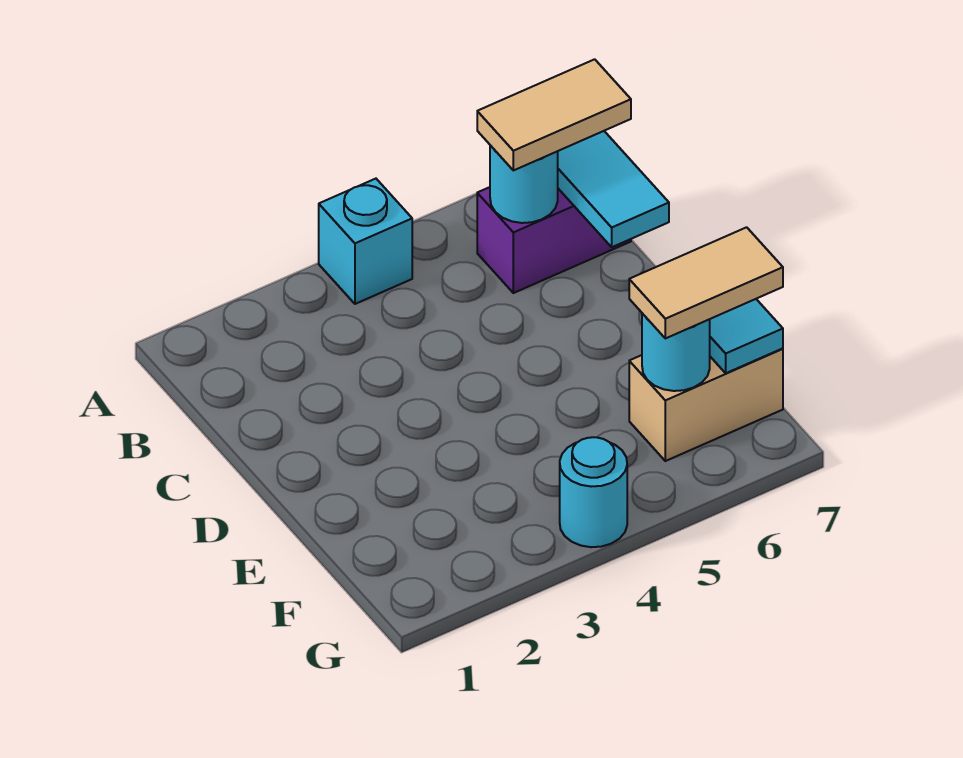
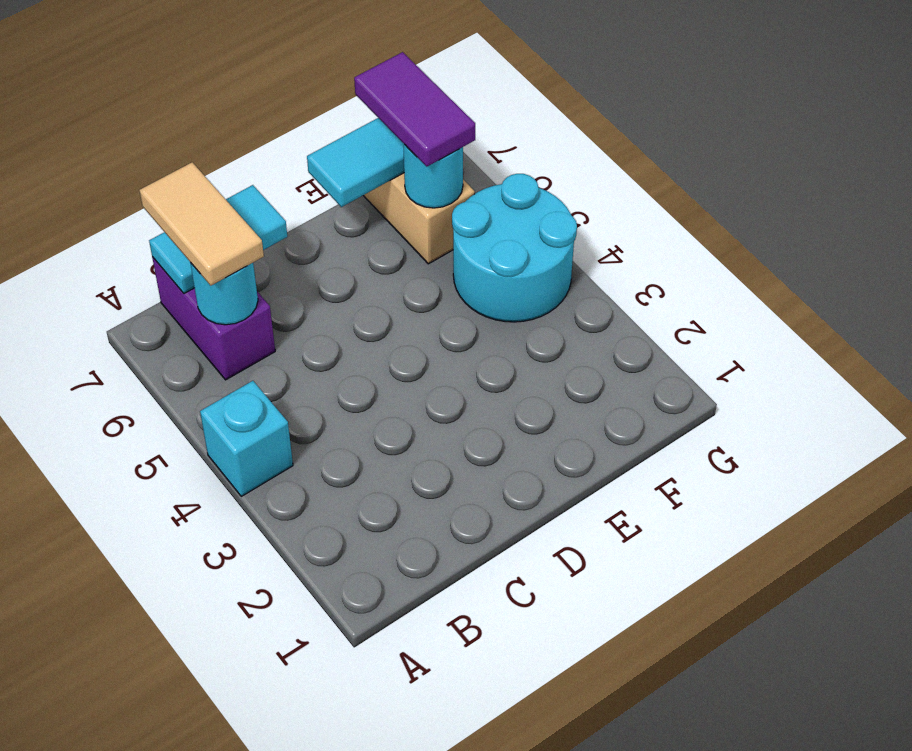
tan 1x2 tile [629,227,783,338] -> purple 1x2 tile [354,52,475,166]
cyan 1x1 round brick [560,437,627,547] -> cyan 2x2 round brick [452,174,577,322]

